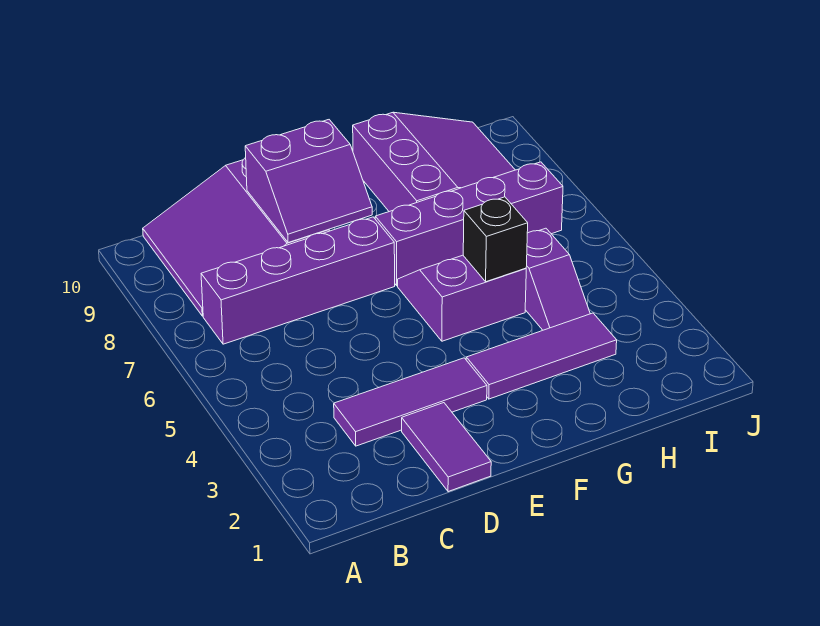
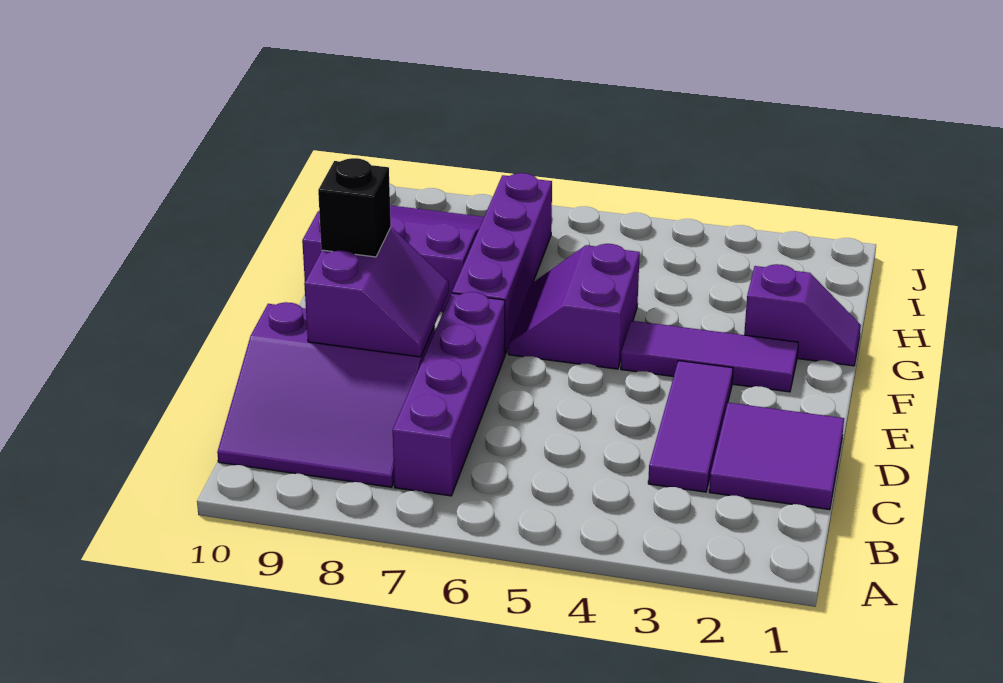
purple 1x2 tile [402,403,491,492] -> purple 2x2 tile [709,403,844,510]
purple 1x3 tile [466,313,617,399] -> purple 1x3 tile turned to [621,321,798,392]
black 1x1 brick [463,197,528,282] -> black 1x1 brick moved to [318,158,391,257]
purple 1x2 slope [525,228,590,330] -> purple 1x2 slope moved to [744,264,861,366]

